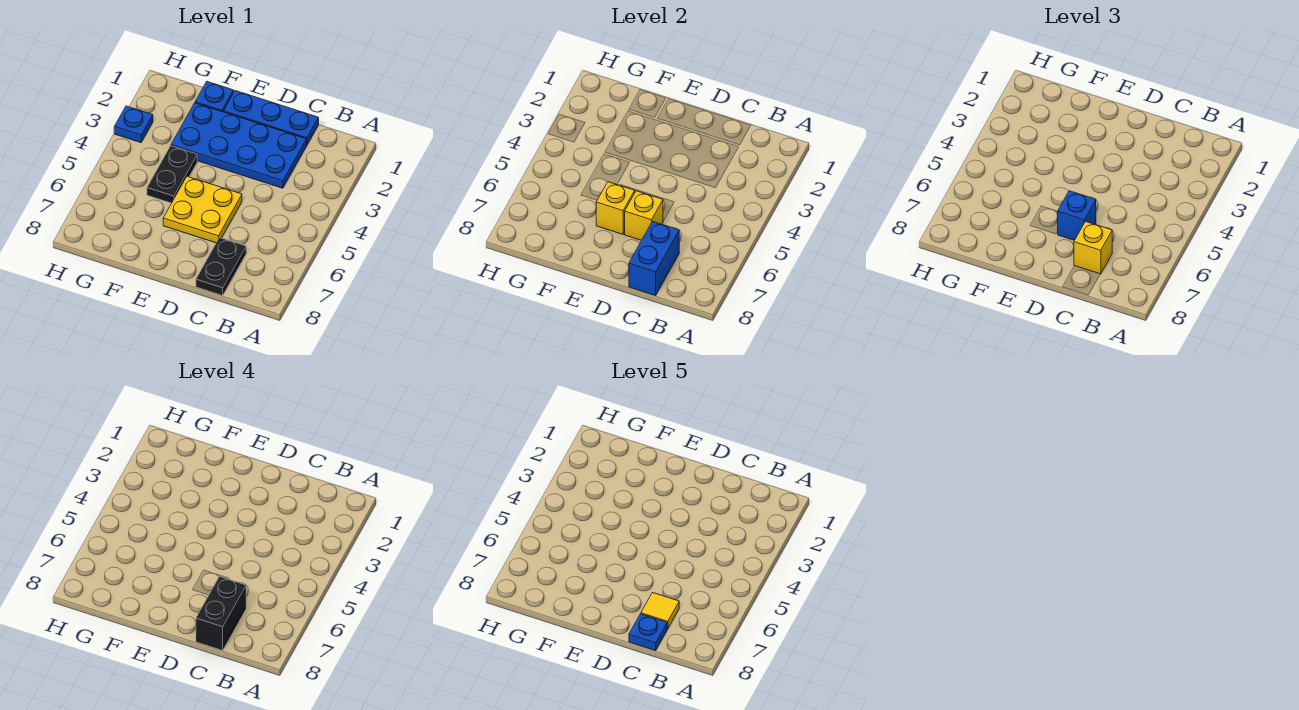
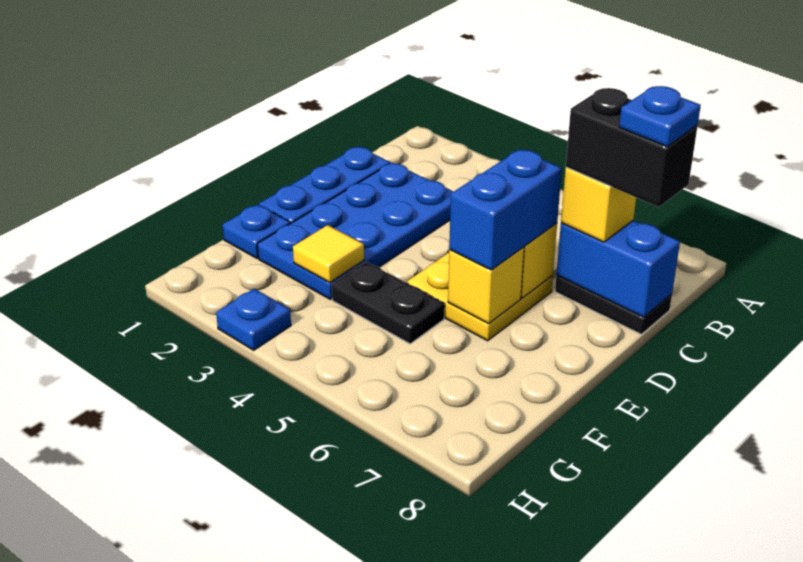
yellow 1x1 tile [641,593,679,629] -> yellow 1x1 tile moved to [293,225,364,282]
blue 1x1 brick [1057,191,1096,240] -> blue 1x2 brick [449,149,562,270]

